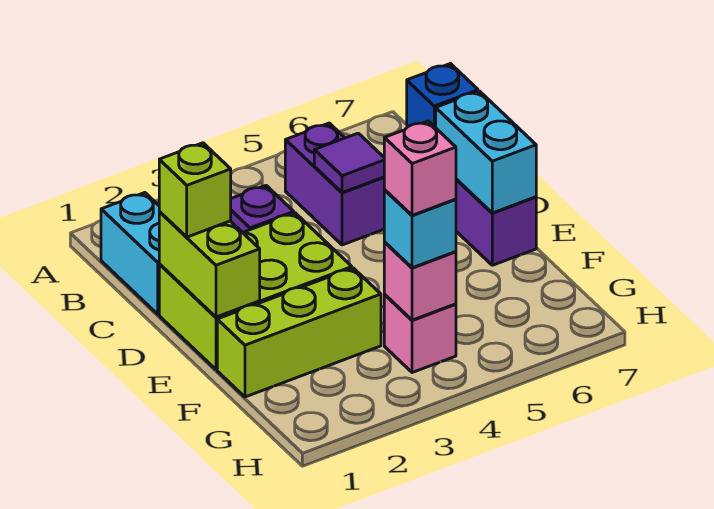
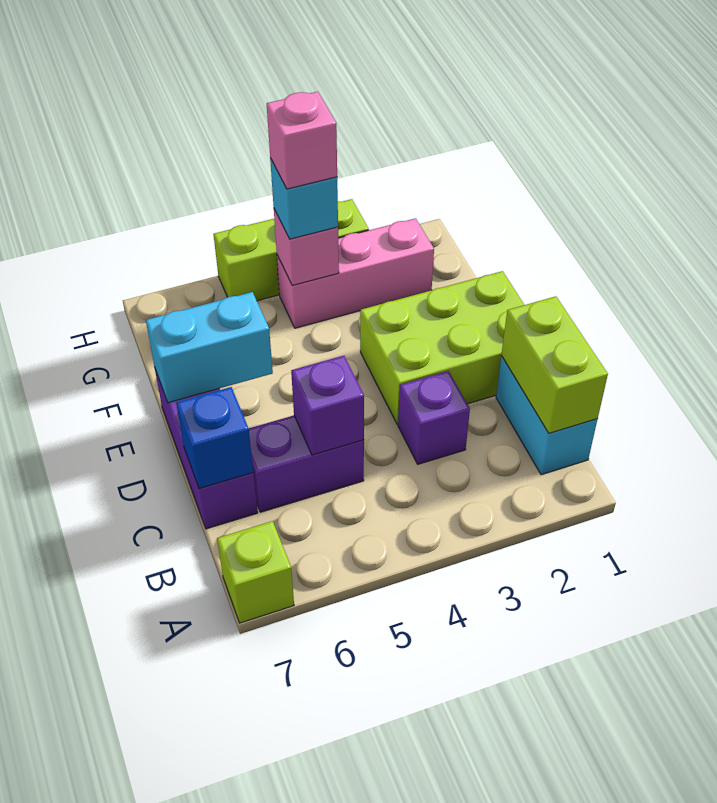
purple 1x2 brick [285,123,385,245] -> purple 1x2 brick turned to [249,415,364,512]
purple 1x1 tile [314,133,384,193] -> purple 1x1 brick [291,356,364,455]
lime 1x2 brick [159,212,260,317] -> lime 1x2 brick moved to [501,296,608,433]
lime 1x1 brick [159,143,231,237] -> lime 1x1 brick moved to [217,521,294,623]
cyan 1x2 brick [436,91,536,213] -> cyan 1x2 brick turned to [146,292,273,403]
lime 1x3 brick [217,268,381,397] -> lime 1x3 brick moved to [213,199,369,301]
pink 1x1 brick [384,295,456,373] -> pink 1x3 brick [277,218,434,328]

